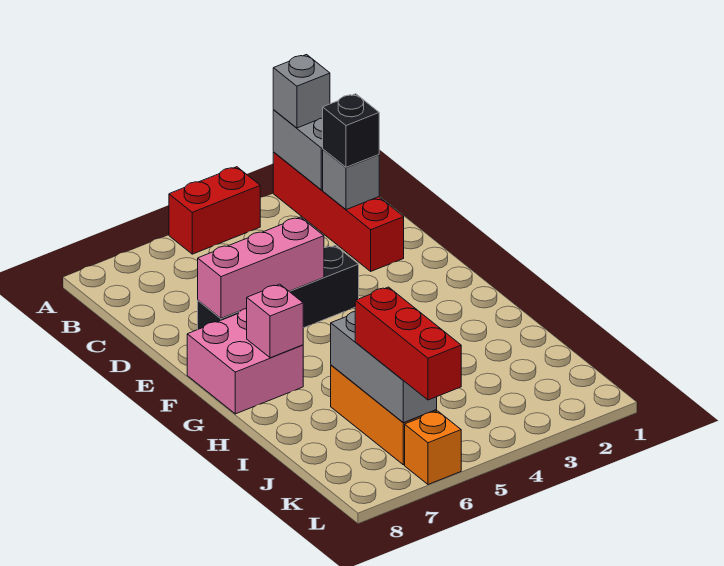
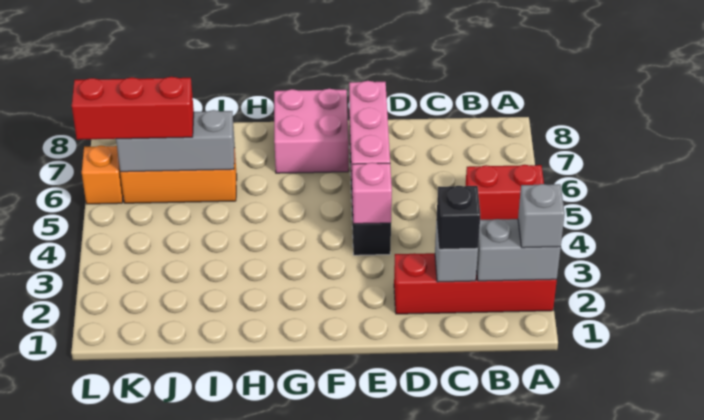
red 1x2 brick [169,167,260,254] -> red 1x2 brick turned to [466,165,544,220]
pink 1x1 brick [246,284,303,358] -> pink 1x1 brick moved to [352,163,392,224]

